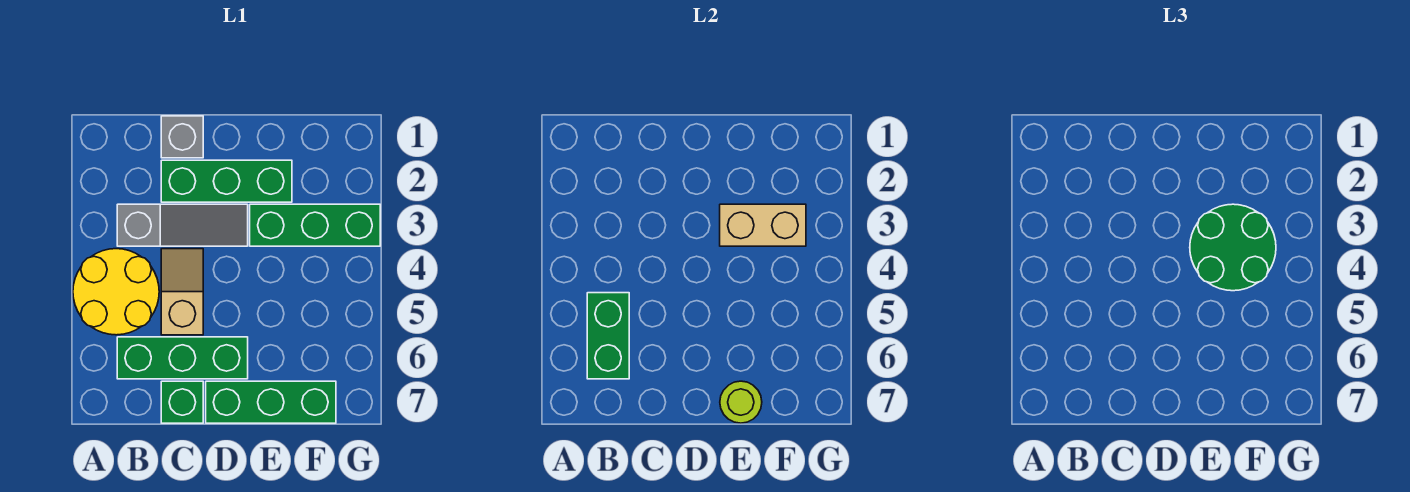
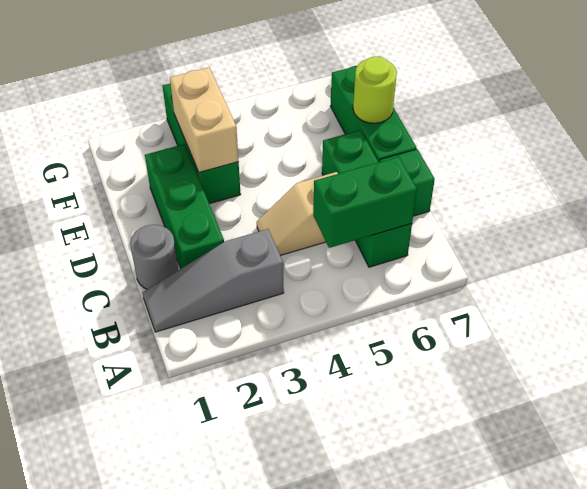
yellow 2x2 round brick [73,249,159,335] -> none
grey 1x3 slope [117,204,248,246] -> grey 1x3 slope turned to [142,229,284,332]
grey 1x1 brick [161,116,203,158] -> grey 1x1 round brick [130,225,178,289]
green 2x2 round brick [1190,204,1276,291] -> none

